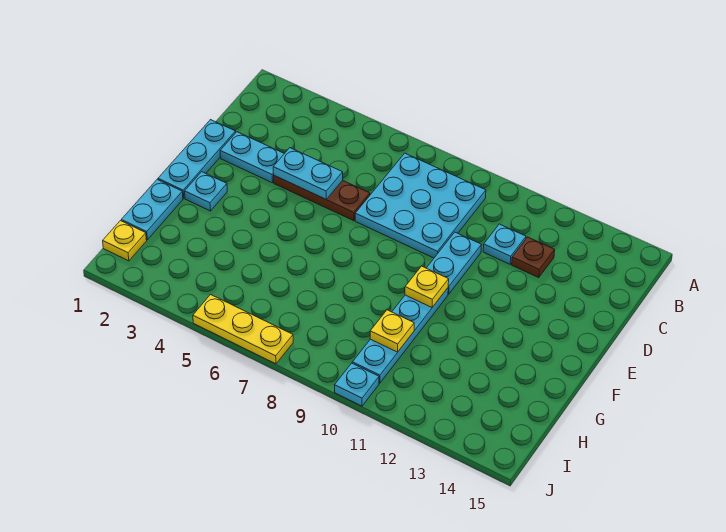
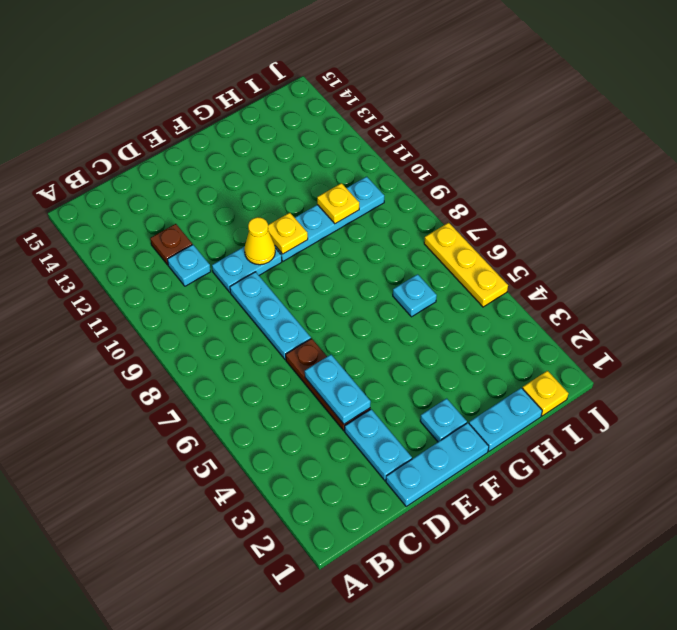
cyan 3x3 plate [355,153,486,258] -> cyan 1x3 plate [230,272,311,360]
none -> yellow 1x1 cone [244,217,275,265]
cyan 1x1 plate [335,363,379,406] -> cyan 1x1 plate moved to [393,274,437,317]

